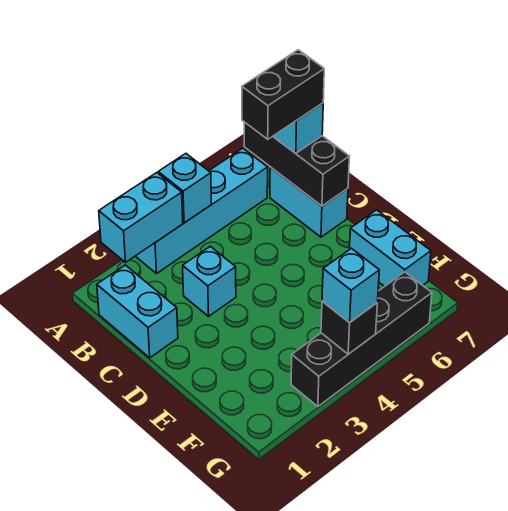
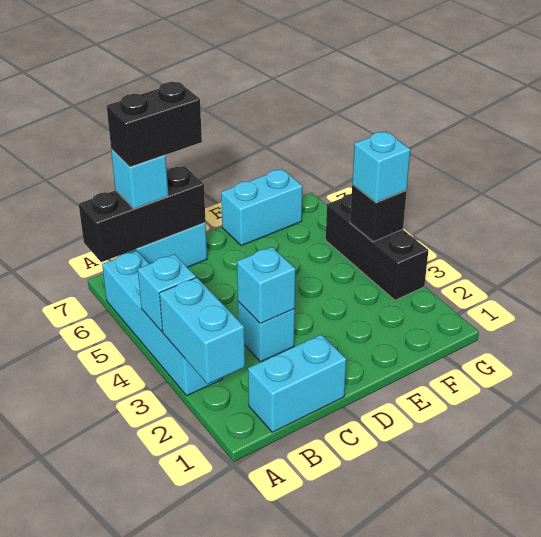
black 1x2 brick [242,50,324,139] -> black 1x2 brick turned to [107,82,202,167]
none -> cyan 1x1 brick [237,247,296,324]
black 1x4 brick [291,272,432,406] -> black 1x3 brick [326,194,428,300]

